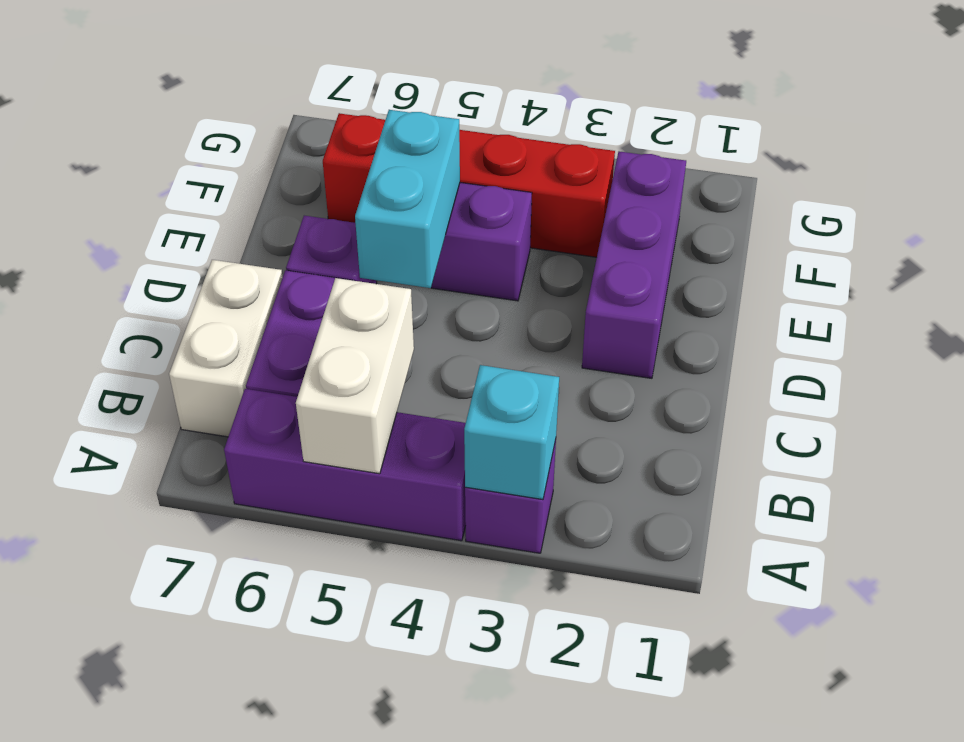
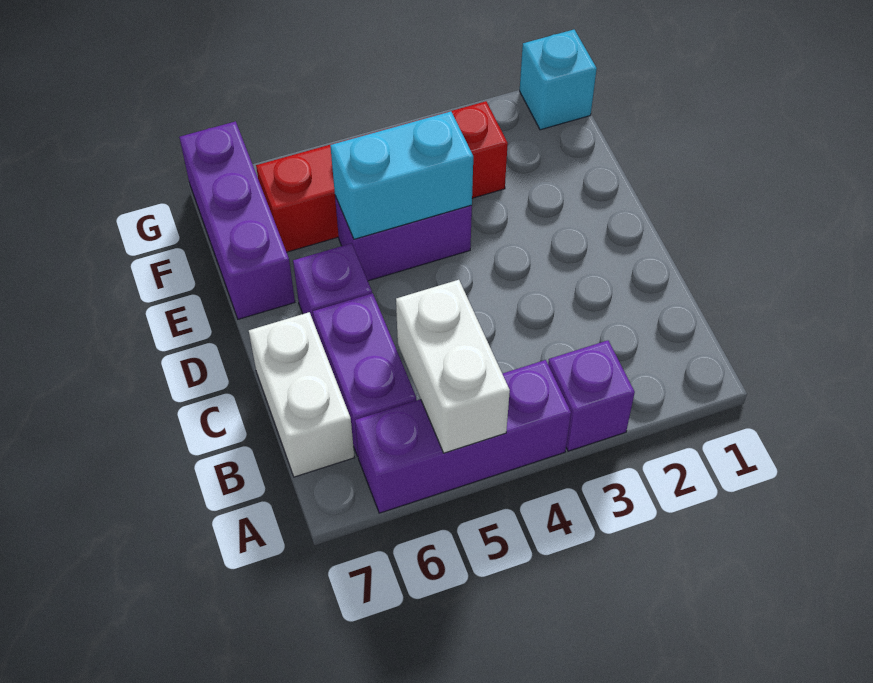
cyan 1x1 brick [464,365,559,500] -> cyan 1x1 brick moved to [520,30,597,130]
purple 1x3 brick [582,151,686,378] -> purple 1x3 brick moved to [179,121,295,319]
cyan 1x2 brick [355,110,460,288] -> cyan 1x2 brick turned to [330,111,473,239]

